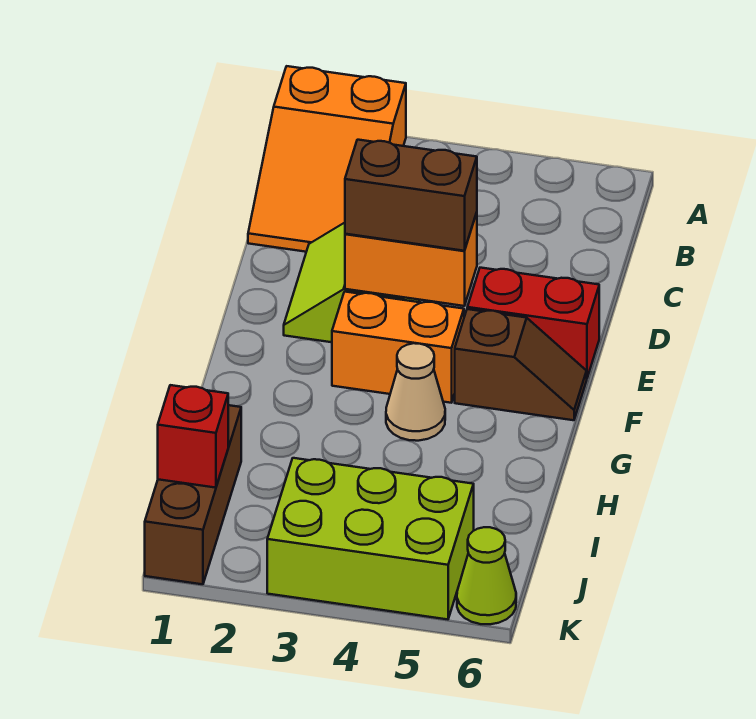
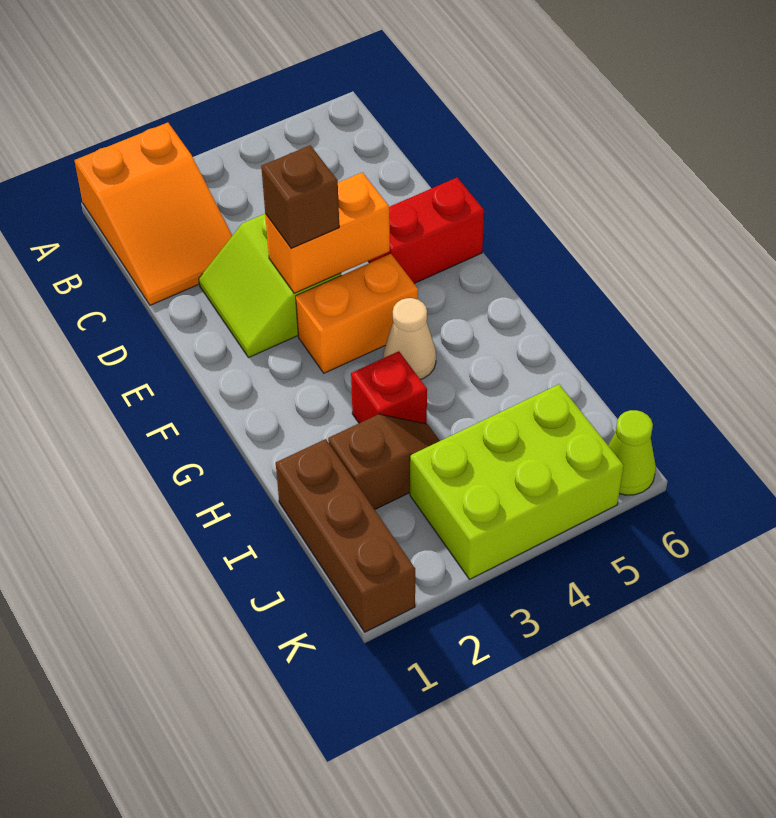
brown 1x2 brick [345,140,477,251] -> brown 1x1 brick [261,145,339,248]
brown 1x2 slope [455,309,587,420] -> brown 1x2 slope moved to [328,414,440,510]
red 1x1 brick [158,385,228,488] -> red 1x1 brick moved to [351,351,427,424]

